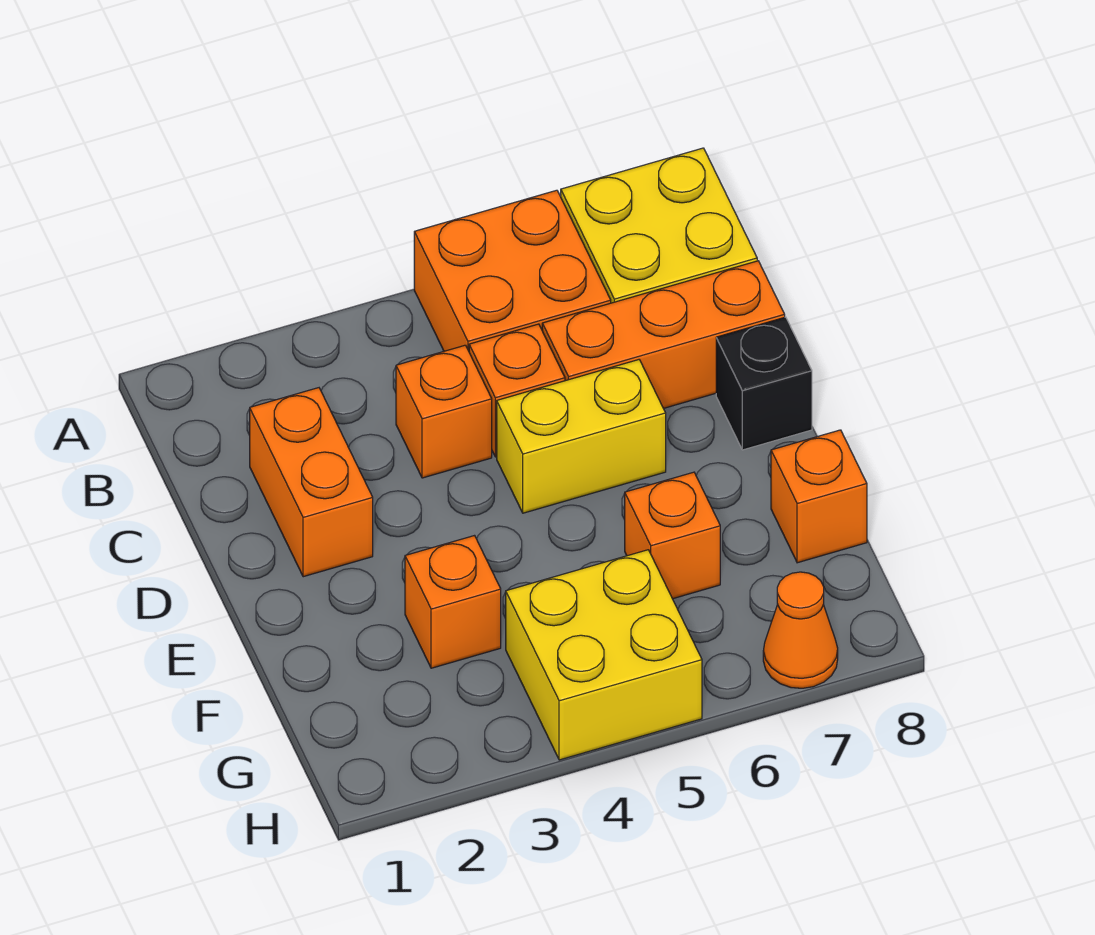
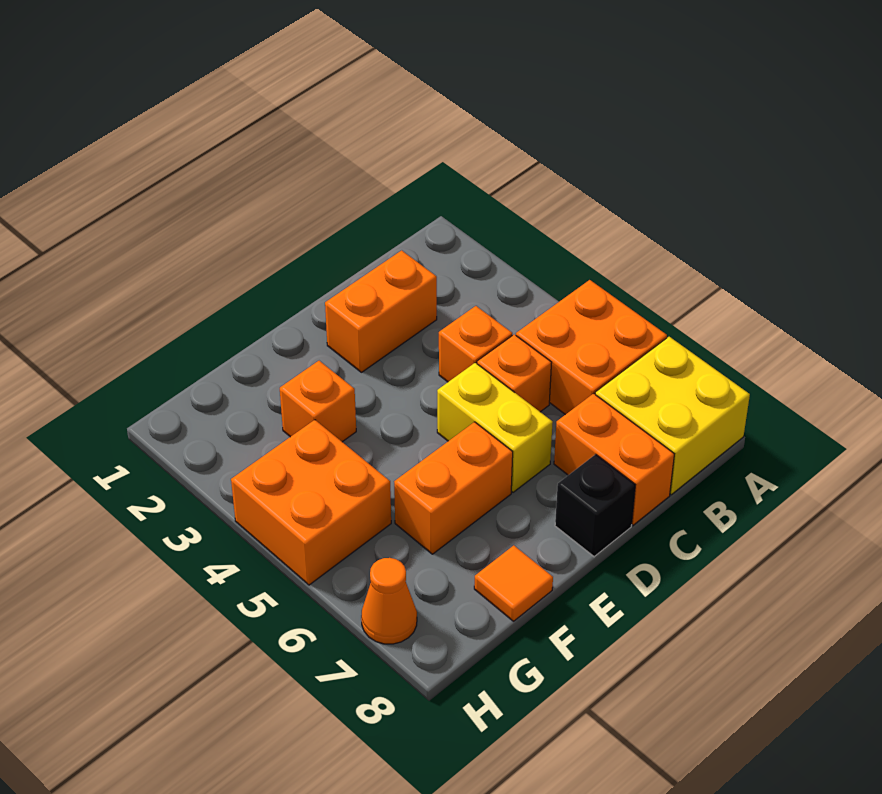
orange 1x3 brick [542,261,785,408] -> orange 1x2 brick [554,393,674,525]
orange 1x1 brick [625,472,720,599] -> orange 1x2 brick [394,422,513,554]
orange 1x1 brick [771,430,867,563] -> orange 1x1 tile [474,545,553,621]
yellow 2x2 brick [506,550,702,760] -> orange 2x2 brick [231,420,391,585]

